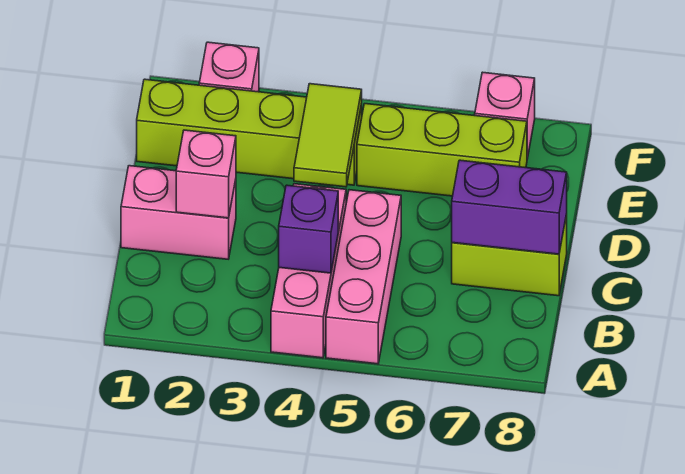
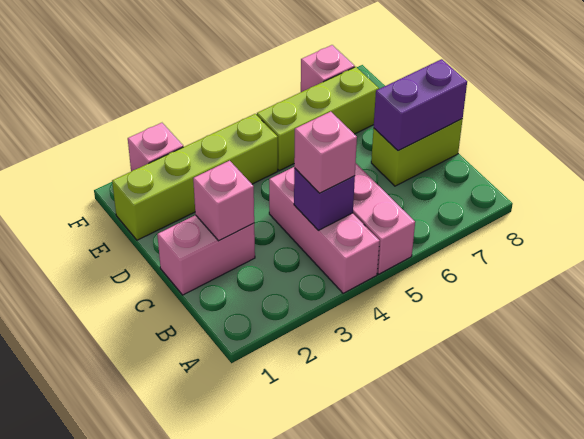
none -> pink 1x1 brick [294,111,357,193]
lime 1x2 tile [294,84,362,187] -> none

